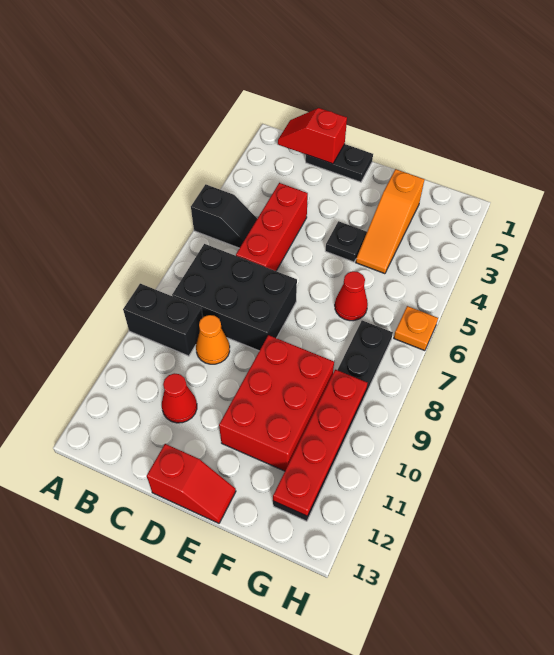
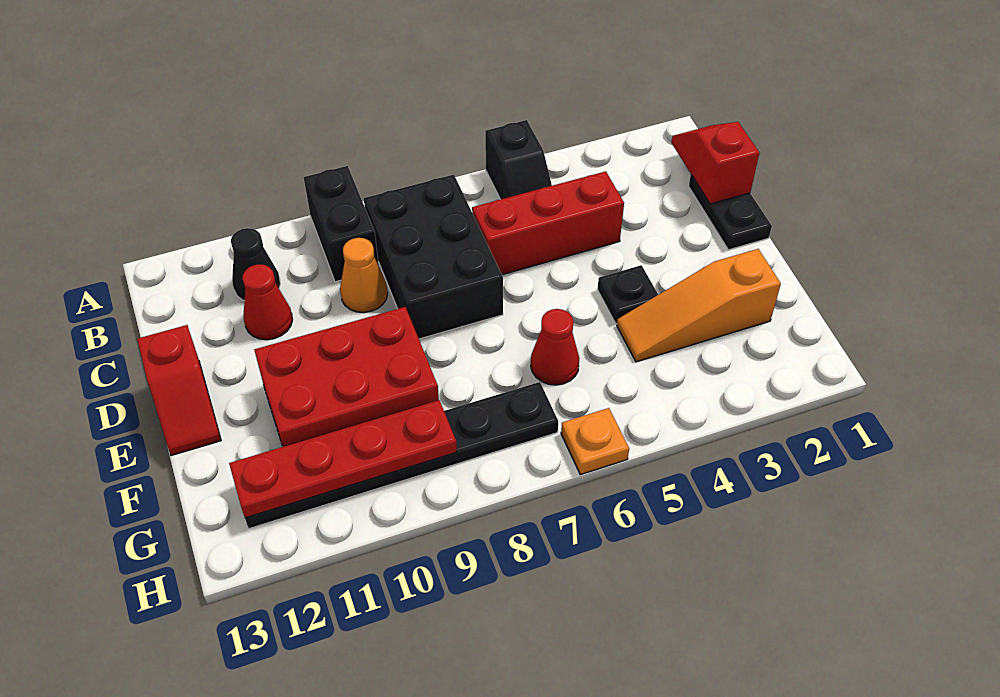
none -> black 1x1 cone [231,228,280,301]

